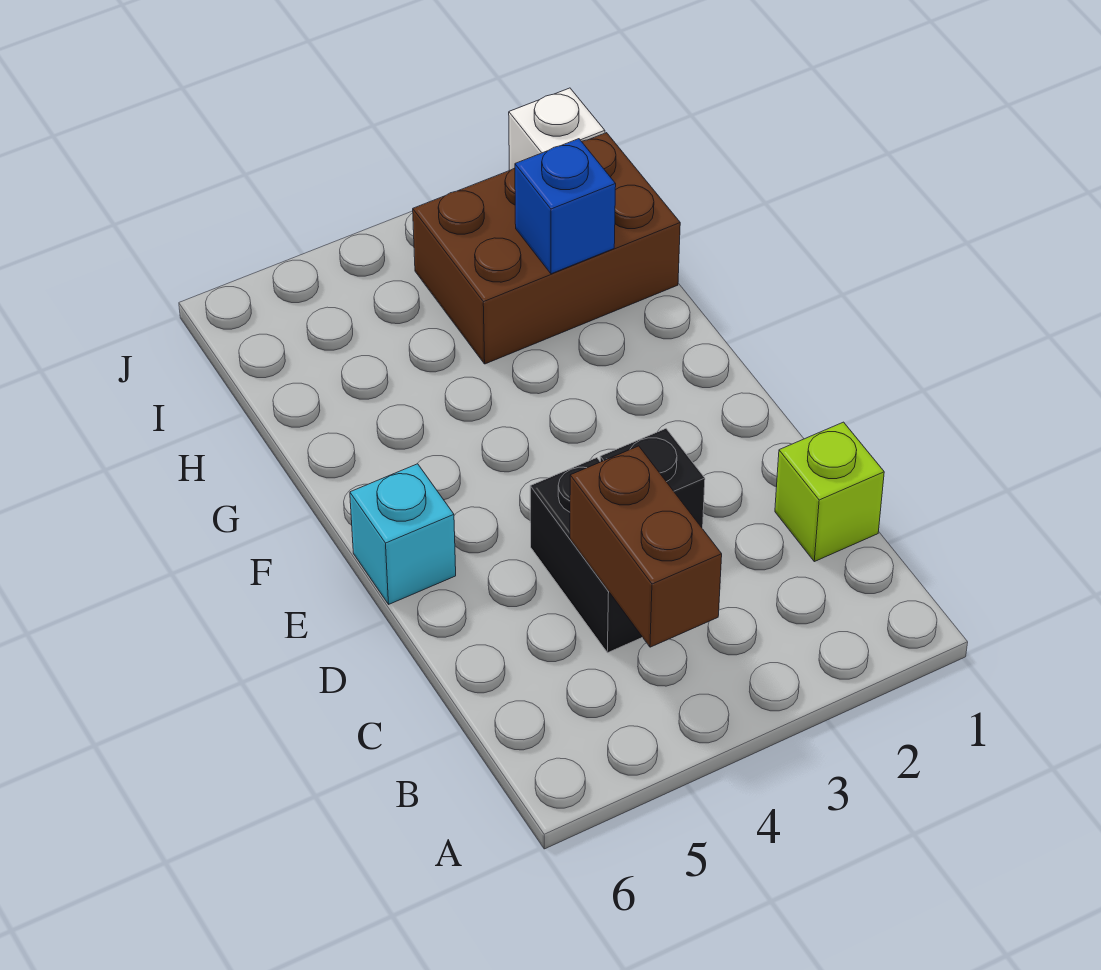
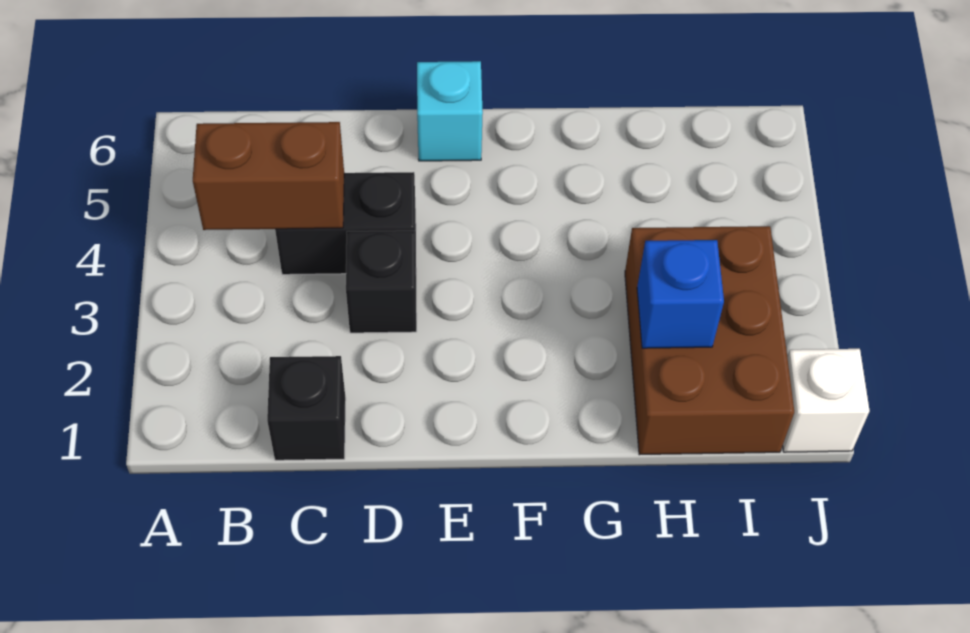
lime 1x1 brick [775,422,884,562] -> black 1x1 brick [267,356,346,460]

